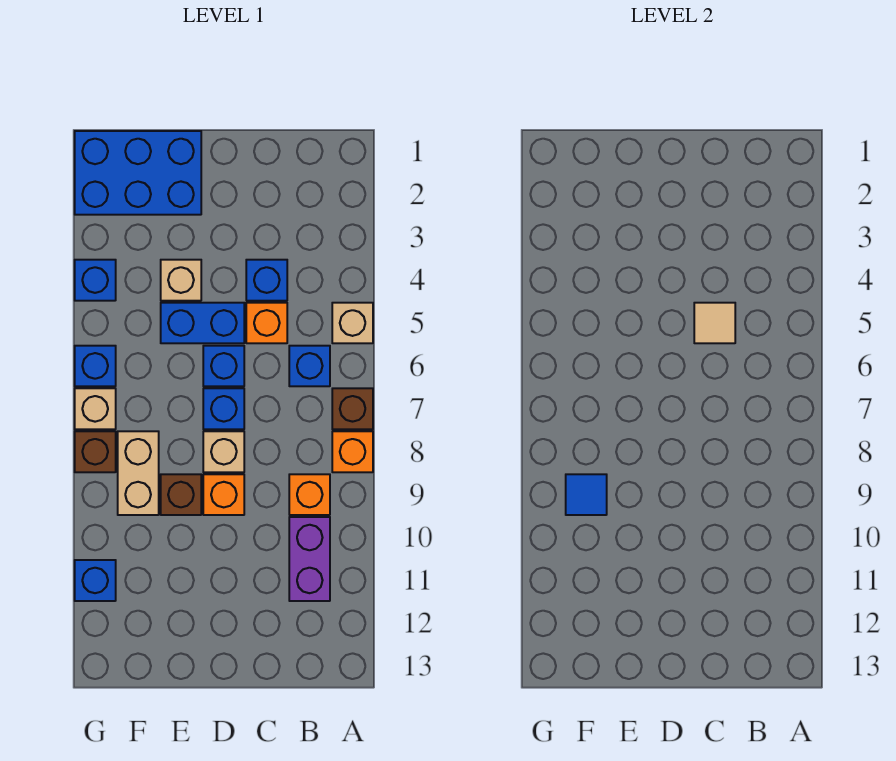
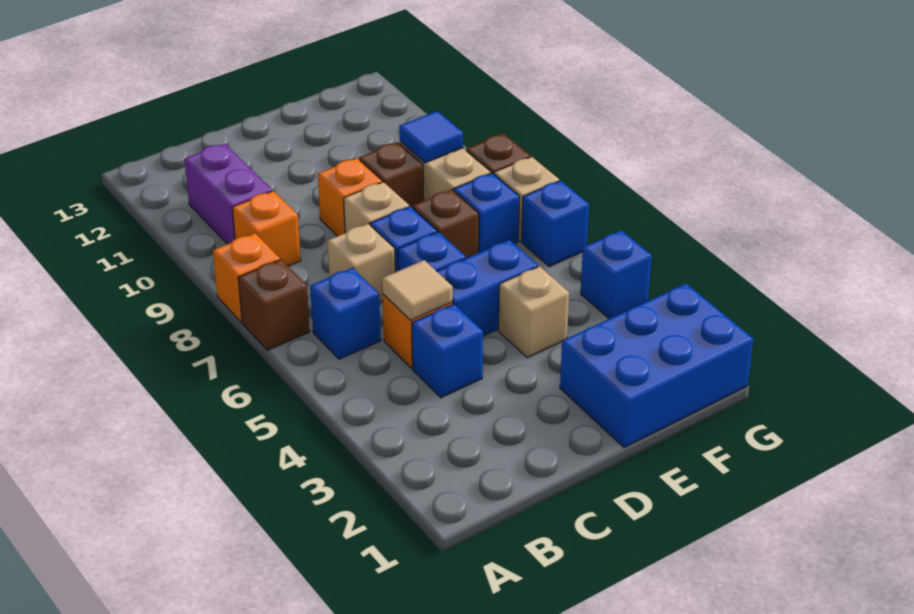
tan 1x1 brick [332,303,373,343] -> tan 1x1 brick moved to [327,224,395,302]
none -> brown 1x1 brick [413,190,479,258]
blue 1x1 brick [75,560,116,601] -> blue 1x1 brick moved to [454,173,519,253]

